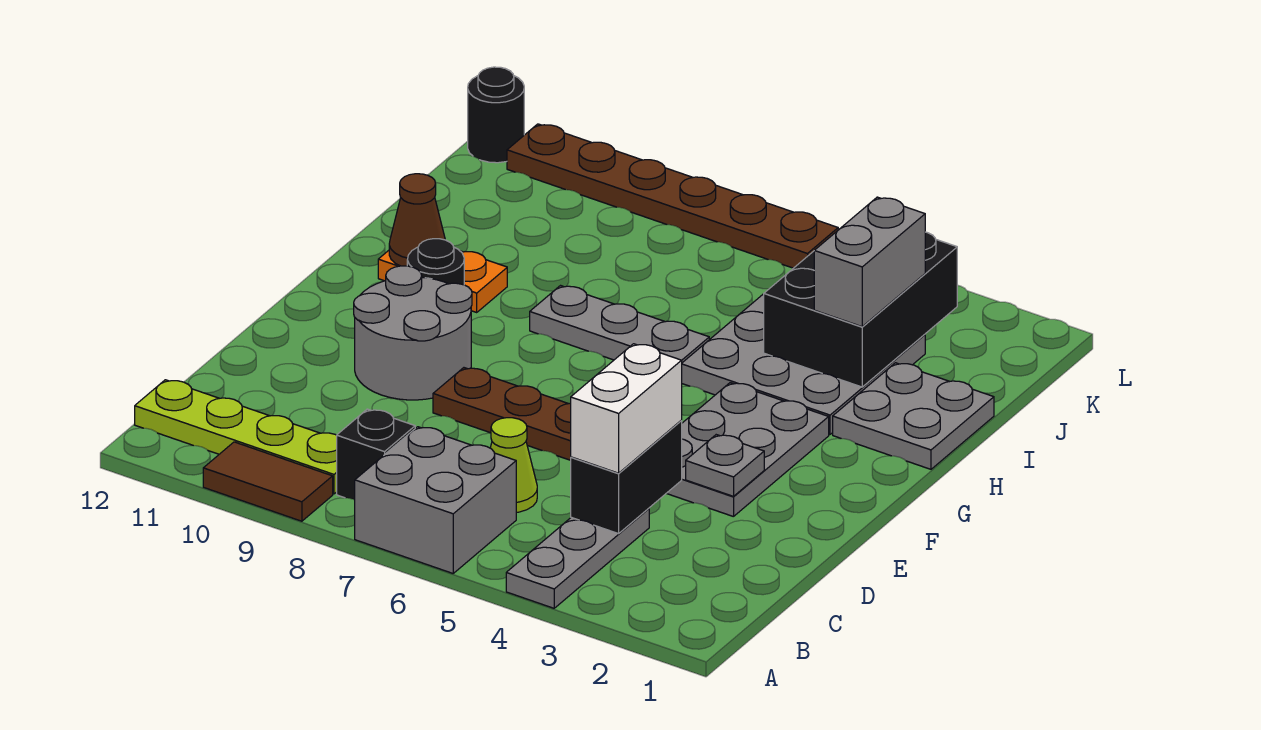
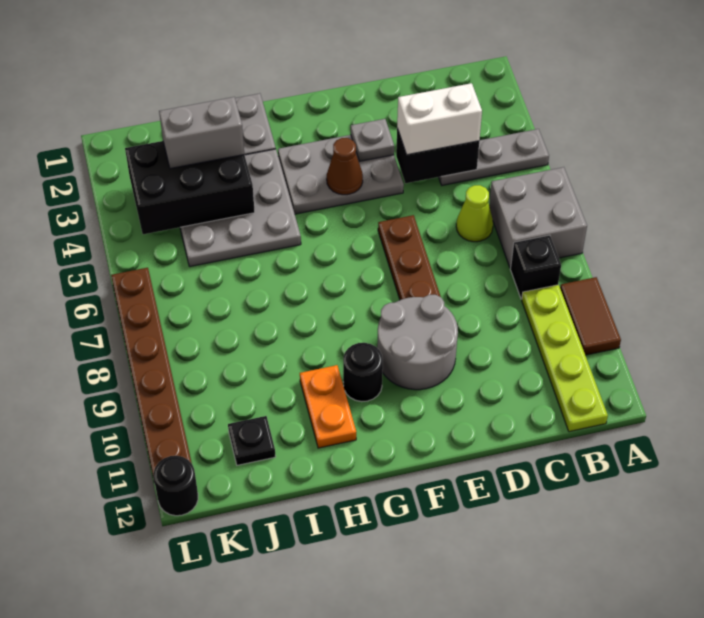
grey 1x3 plate [530,286,709,363] -> none
brown 1x1 cone [389,174,445,266] -> brown 1x1 cone moved to [327,138,363,195]
none -> black 1x1 plate [228,416,276,465]

